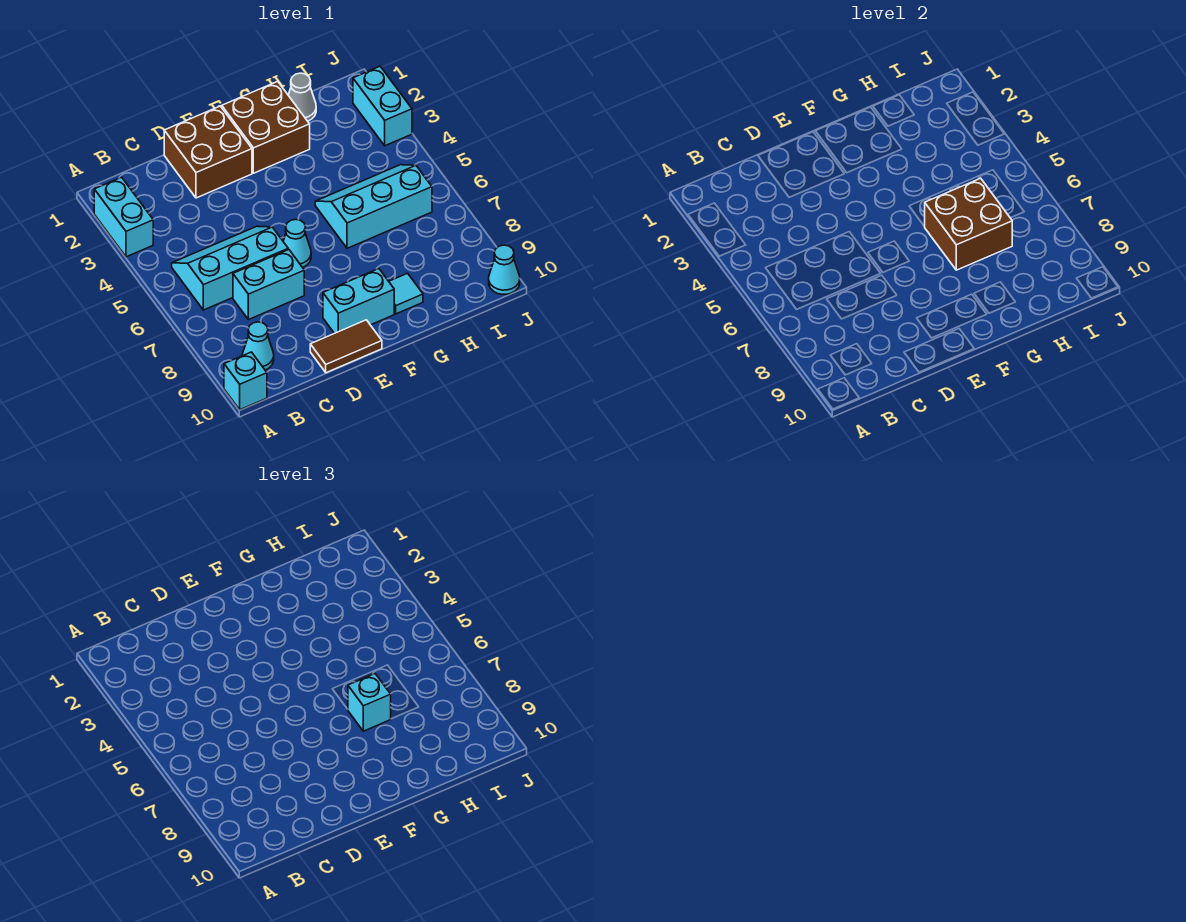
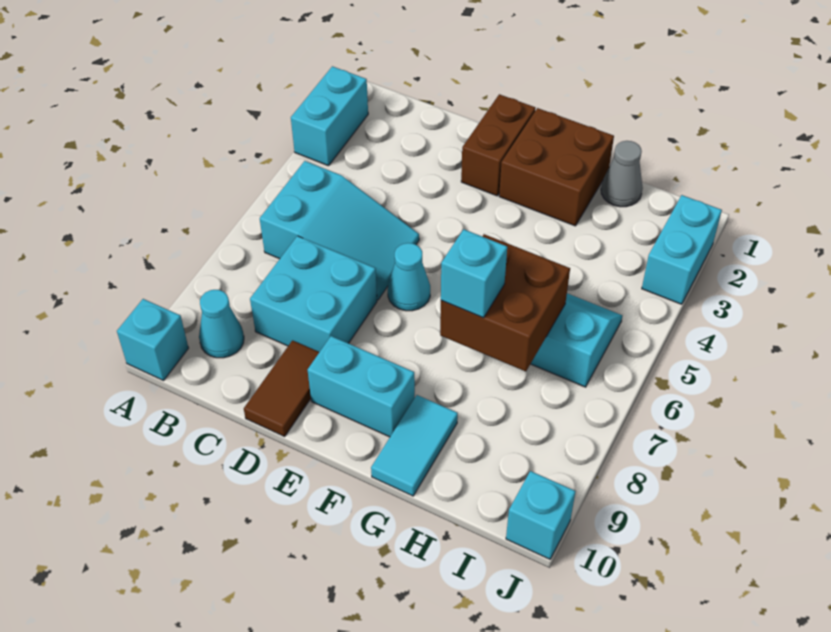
cyan 2x3 slope [172,226,288,310] -> cyan 2x3 slope turned to [260,161,419,300]
cyan 1x2 brick [233,249,304,320] -> cyan 2x2 brick [250,236,377,352]
brown 2x2 brick [164,106,252,198] -> brown 1x2 brick [461,94,535,196]
brown 1x2 tile [310,320,382,373] -> brown 1x2 tile turned to [244,340,319,436]
cyan 1x1 tile [389,273,423,314] -> cyan 1x2 tile [371,395,458,496]
cyan 1x1 cone [489,245,520,294] -> cyan 1x1 brick [506,471,576,559]

